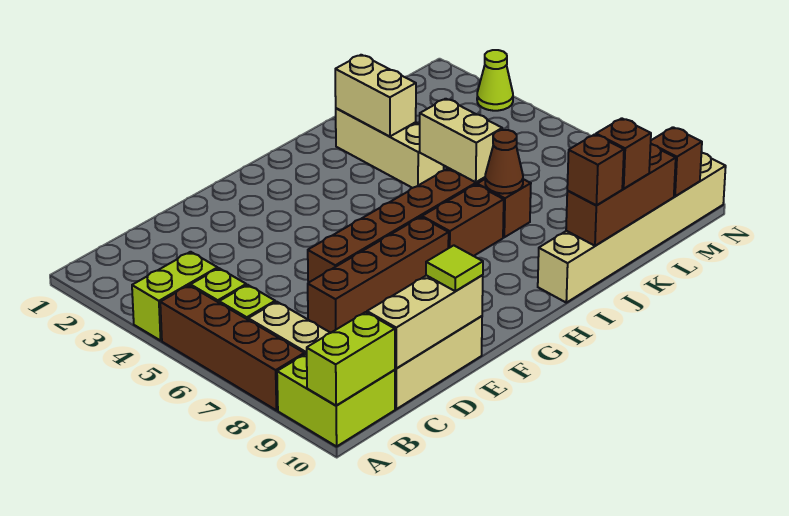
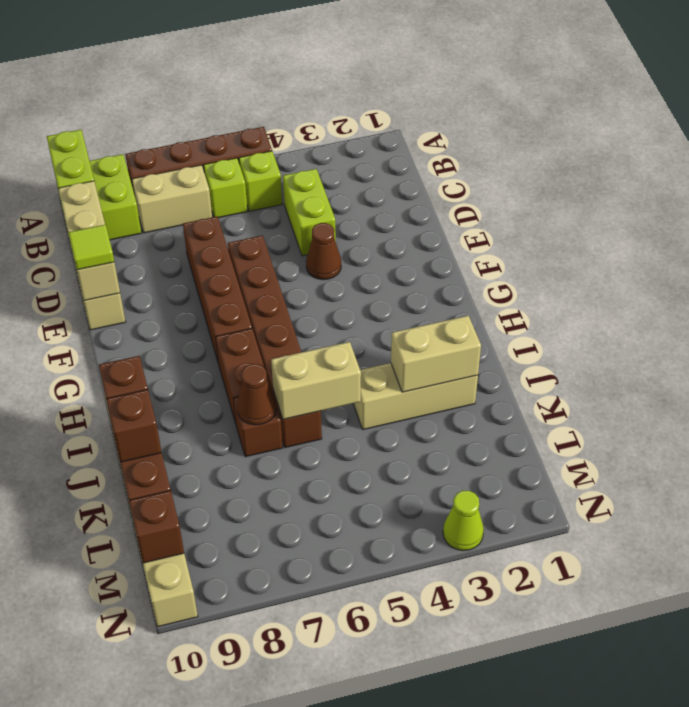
lime 1x2 brick [132,252,218,341] -> lime 1x2 brick moved to [283,169,336,256]
none -> brown 1x1 cone [306,223,341,280]

